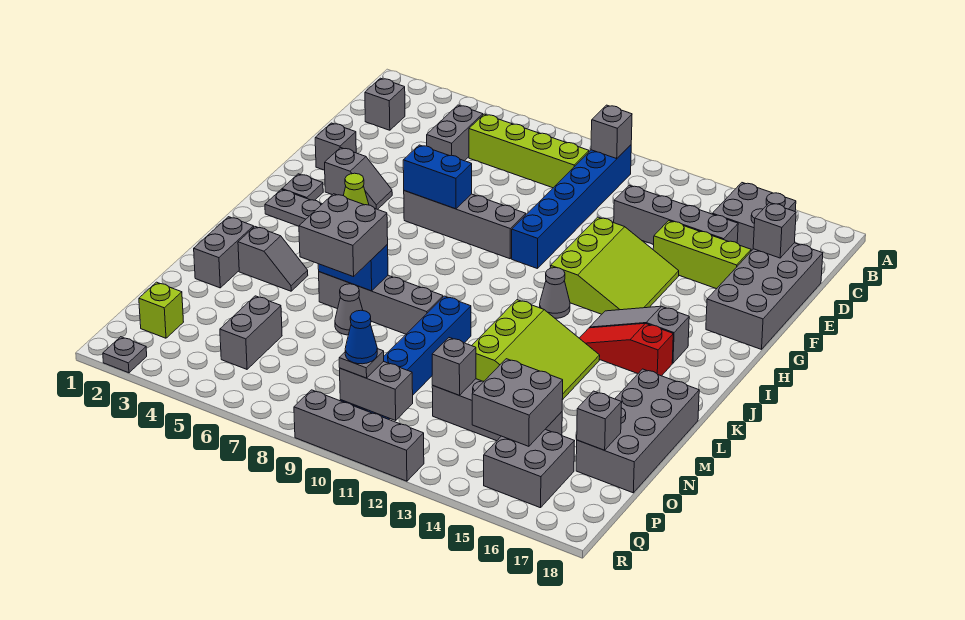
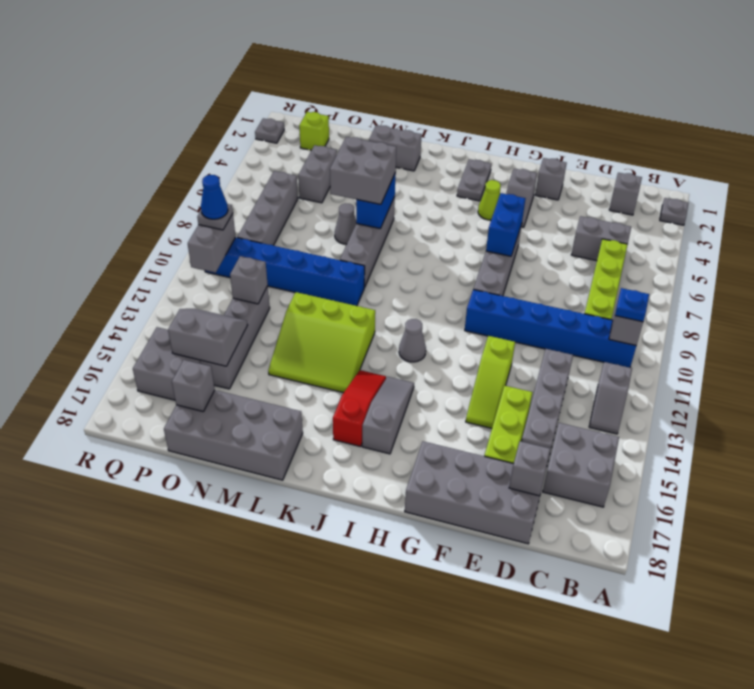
none -> blue 1x1 plate [615,288,649,322]
lime 3x3 slope [550,217,679,314] -> lime 1x3 slope [466,336,515,428]
grey 1x1 plate [282,174,323,200] -> grey 1x1 plate moved to [660,198,688,225]
grey 1x2 slope [238,227,308,291] -> grey 1x2 slope moved to [589,362,632,434]
grey 1x2 brick [220,296,282,369] -> grey 1x2 brick turned to [298,145,337,203]
grey 2x2 brick [472,359,563,446] -> grey 2x2 slope [168,309,247,366]
grey 1x4 brick [294,390,424,481] -> grey 1x4 brick moved to [237,171,298,245]

